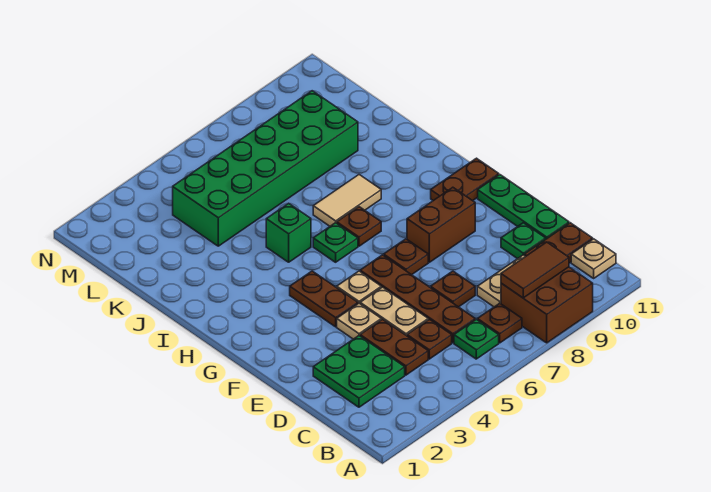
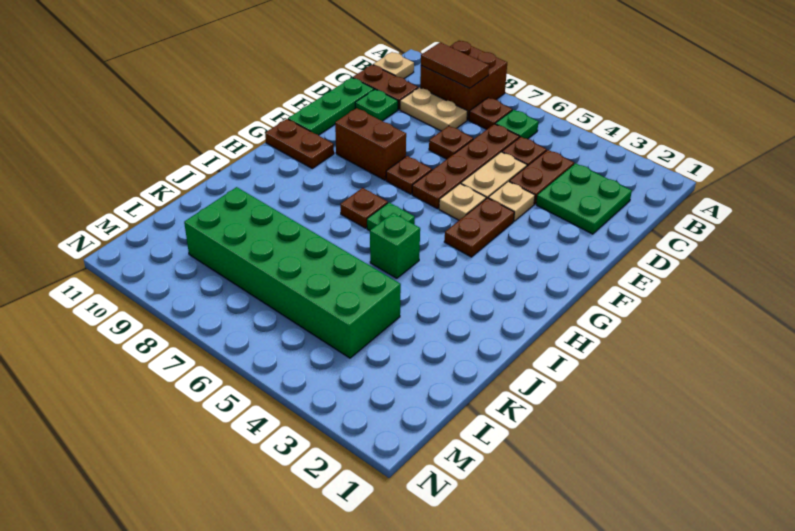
tan 1x2 tile [313,175,381,226] -> none

